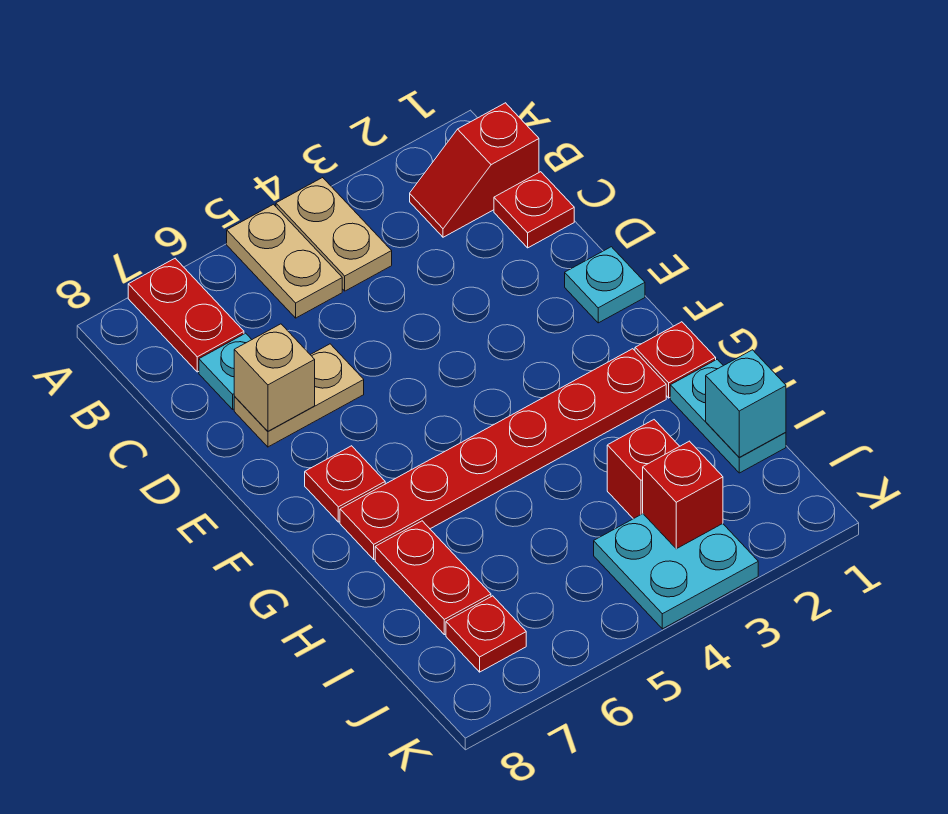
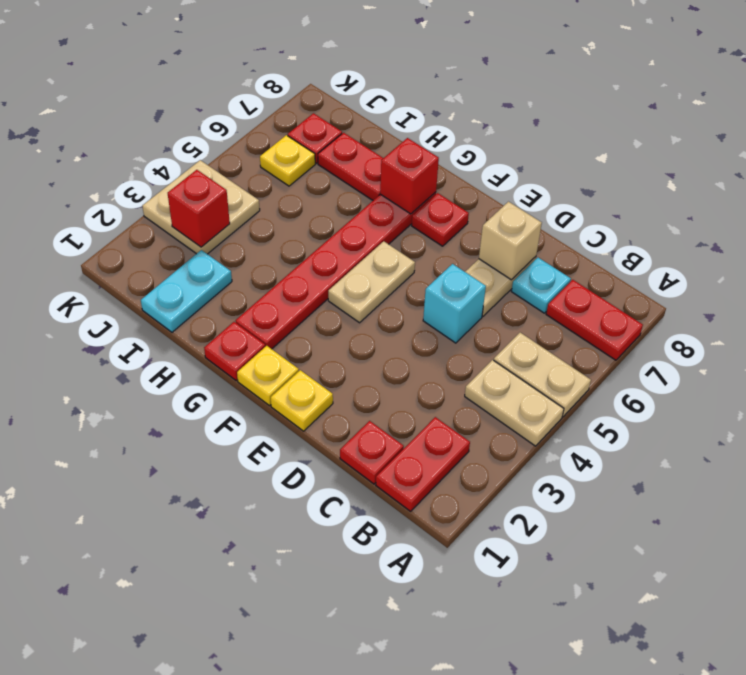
red 1x2 slope [410,103,539,237] -> red 1x2 plate [376,417,470,511]
cyan 1x1 plate [565,247,645,323] -> yellow 1x1 plate [271,370,333,431]
none -> yellow 1x1 plate [237,346,299,406]
none -> tan 1x2 plate [328,241,415,323]
cyan 1x2 plate [670,359,786,473] -> cyan 1x2 plate turned to [141,250,232,332]
cyan 1x1 brick [706,350,786,457] -> cyan 1x1 brick moved to [423,264,486,343]
red 1x1 brick [607,420,680,519] -> red 1x1 brick moved to [380,138,439,214]
cyan 2x2 plate [594,514,758,629] -> tan 2x2 plate [142,160,260,254]
none -> yellow 1x1 plate [260,135,315,186]

